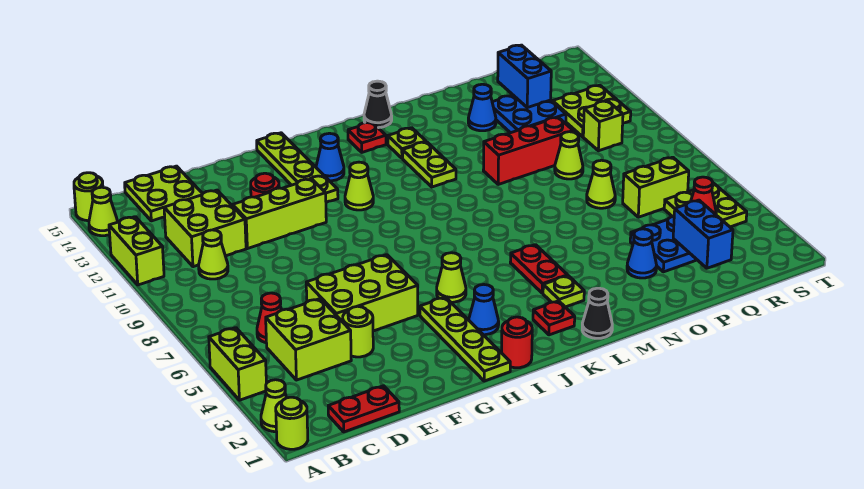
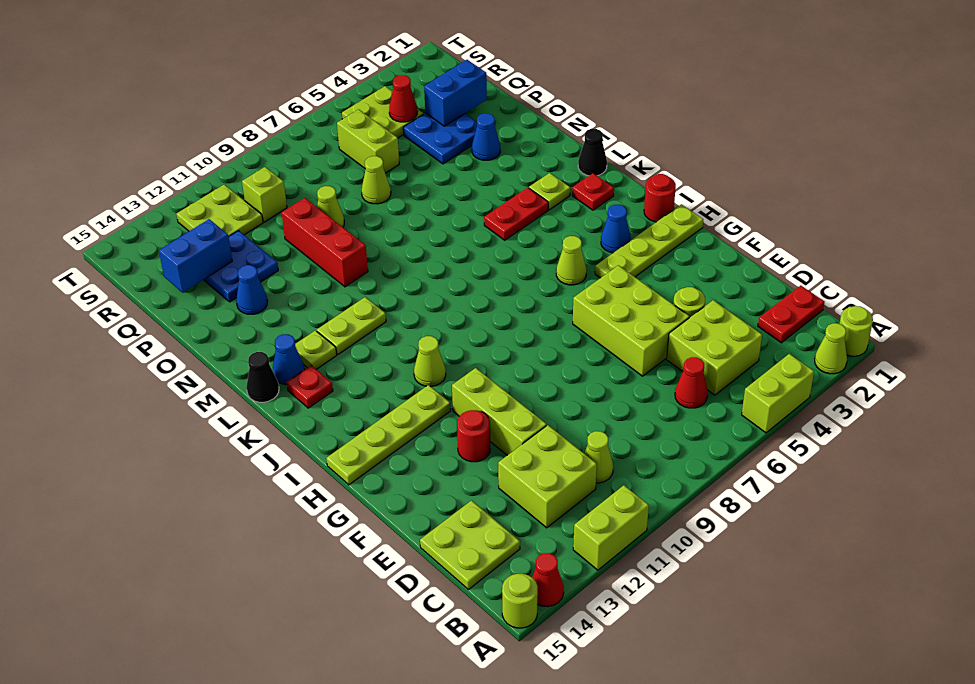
lime 1x1 cone [89,187,118,236] -> red 1x1 cone [532,553,564,607]
red 1x2 plate [328,386,399,432] -> red 1x2 plate turned to [758,285,824,343]
blue 1x1 cone [316,133,344,181] -> blue 1x1 cone moved to [273,334,305,385]

